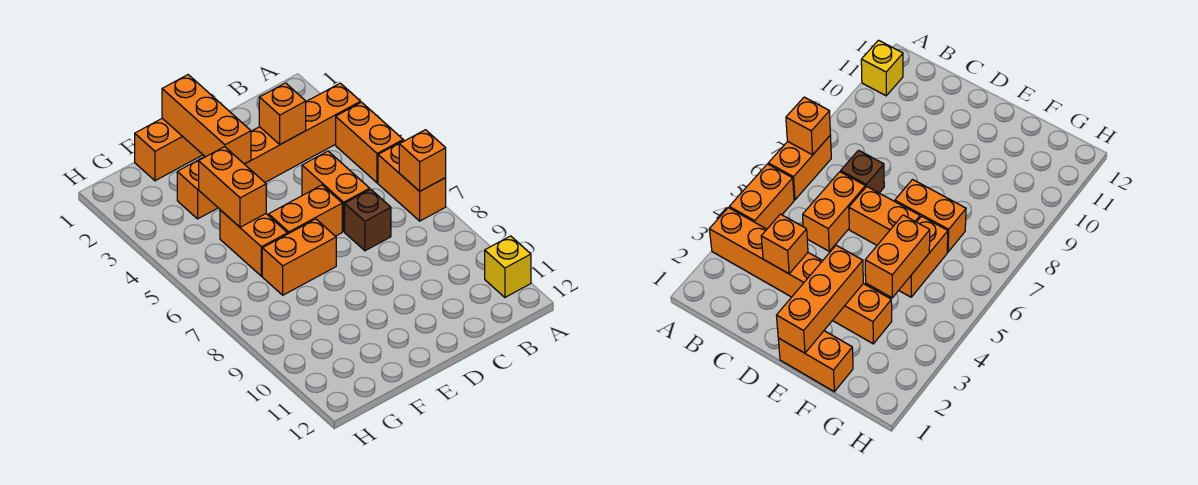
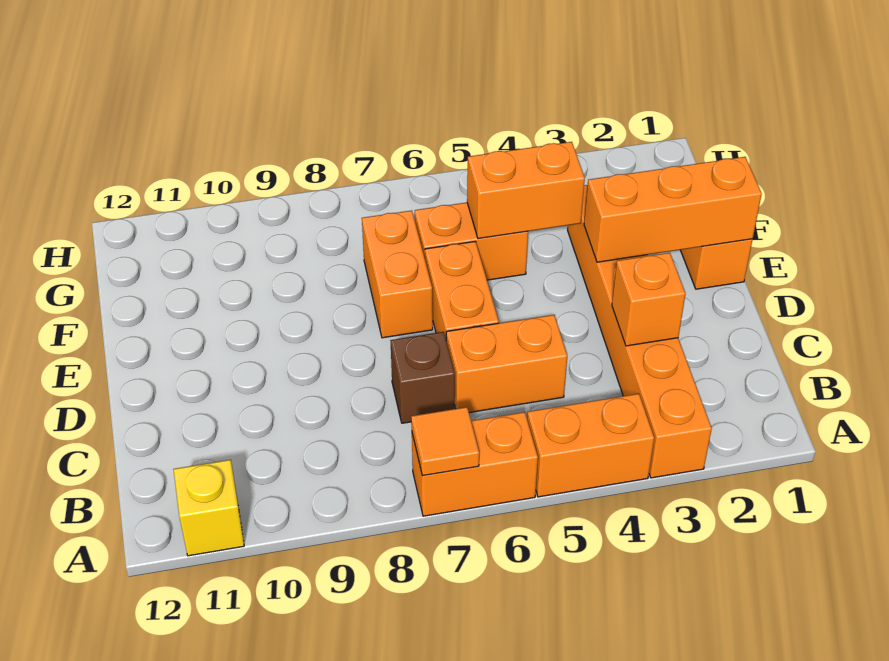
orange 1x1 brick [399,130,446,191] -> orange 1x1 tile [411,407,479,476]

